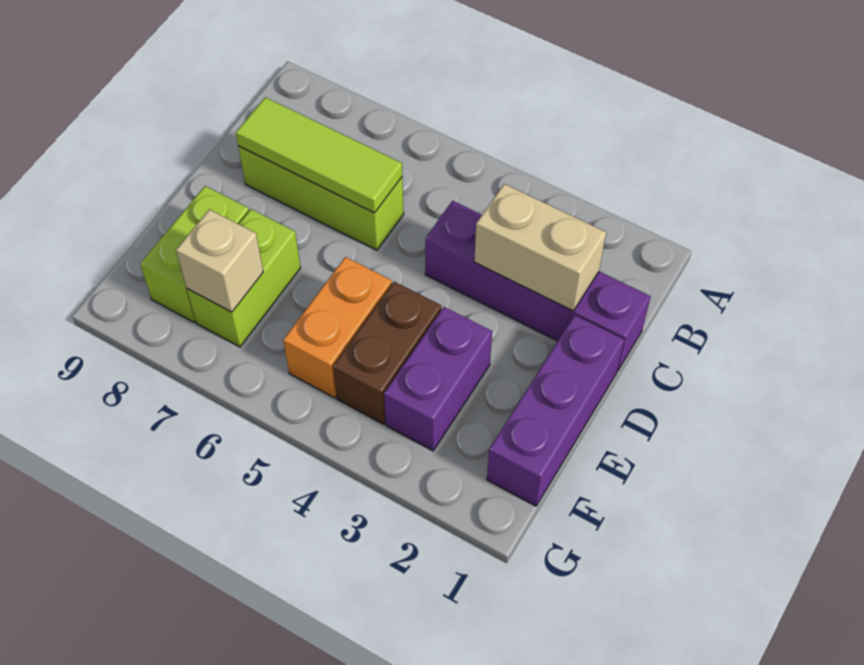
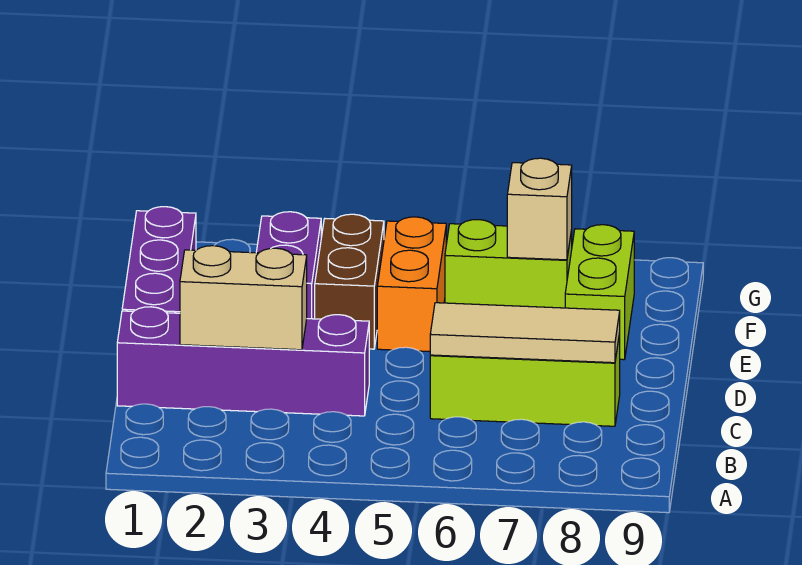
lime 1x3 tile [236,97,402,213] -> tan 1x3 tile [430,303,620,363]
lime 1x2 brick [187,209,301,347] -> lime 1x2 brick turned to [445,220,572,308]

